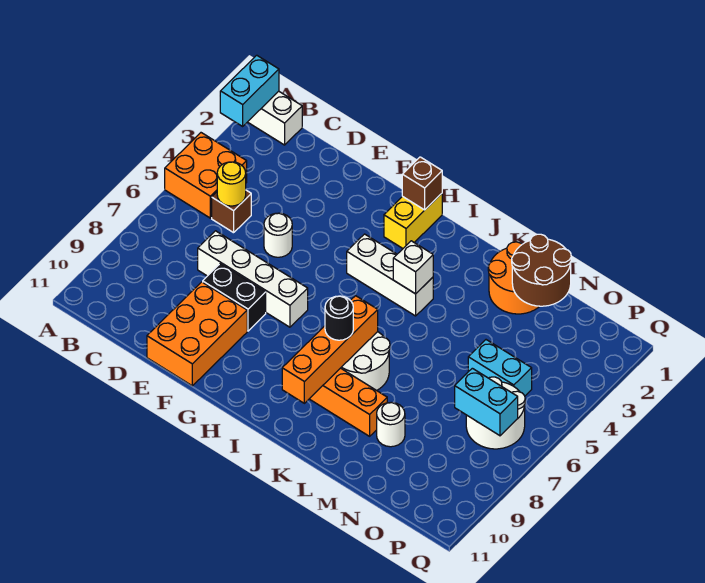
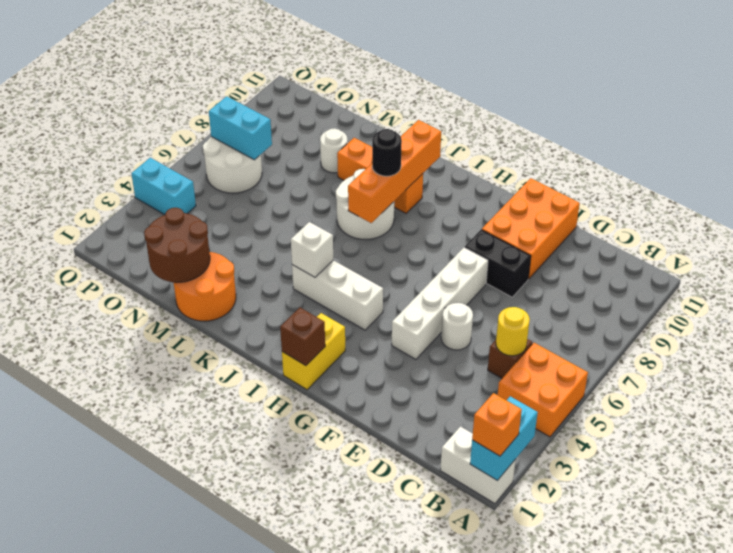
none -> orange 1x1 brick [472,393,522,456]
white 1x4 brick [198,231,308,327] -> white 1x4 brick turned to [392,247,488,359]
cyan 1x2 brick [468,340,532,396] -> cyan 1x2 brick moved to [131,158,196,215]

